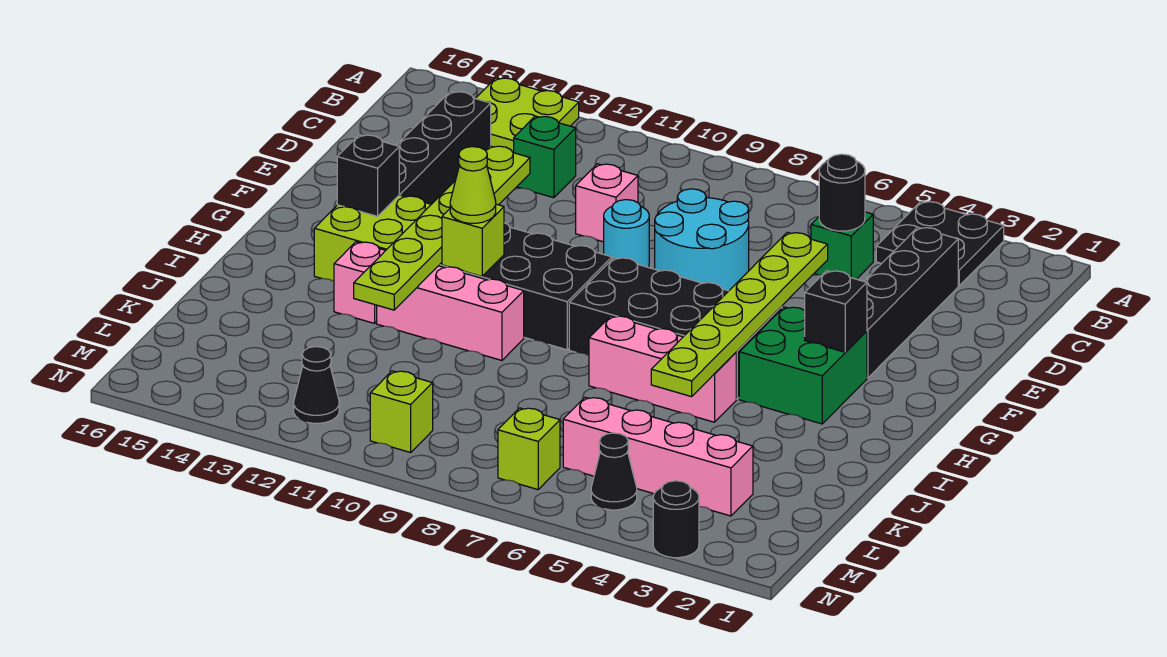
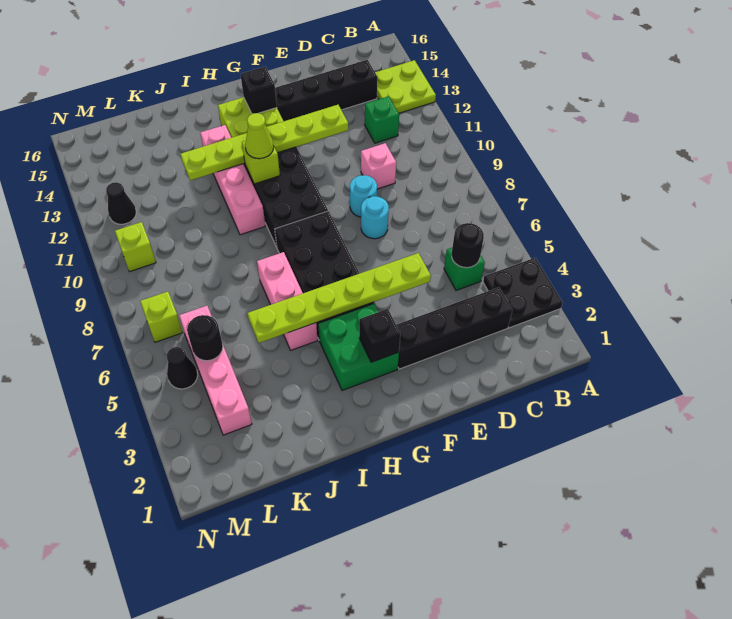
cyan 2x2 round brick [655,189,749,291] -> cyan 1x1 round brick [361,196,389,239]
black 1x1 round brick [653,481,699,558] -> black 1x1 round brick moved to [187,315,223,361]

